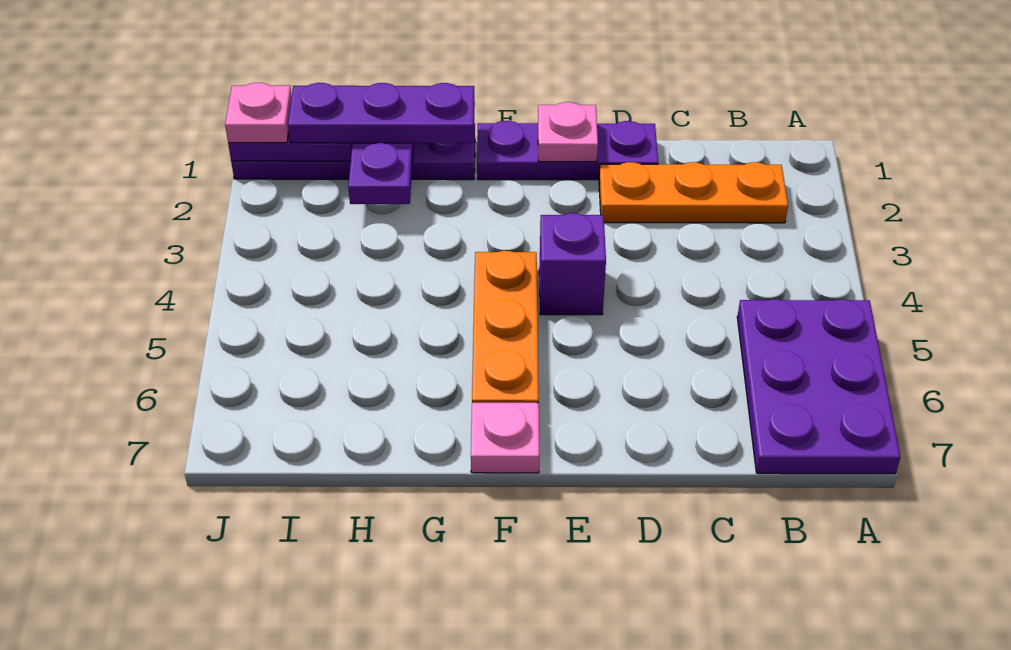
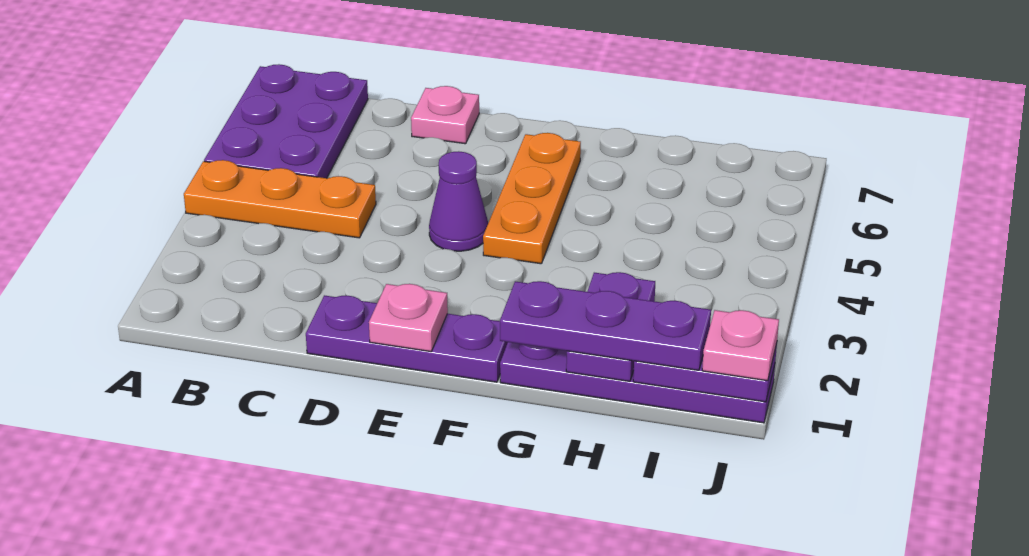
orange 1x3 plate [599,162,788,223] -> orange 1x3 plate moved to [184,160,376,238]
purple 1x1 brick [539,213,606,315] -> purple 1x1 cone [429,151,488,251]
pink 1x1 plate [471,403,539,473] -> pink 1x1 plate moved to [411,86,479,144]

